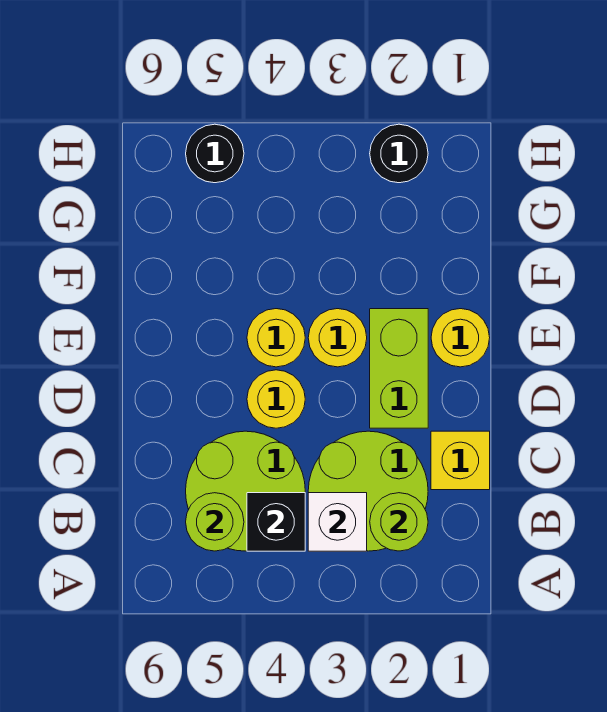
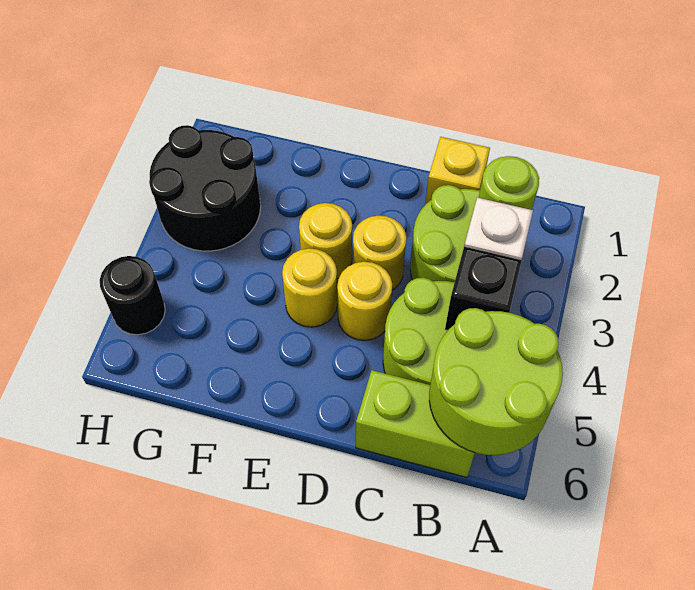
lime 1x1 round brick [186,493,244,551] -> lime 2x2 round brick [429,308,563,455]
lime 1x2 brick [370,309,428,428] -> lime 1x2 brick moved to [356,370,475,477]
yellow 1x1 round brick [431,309,490,367] -> yellow 1x1 round brick moved to [353,216,406,290]
black 1x1 round brick [370,124,428,183] -> black 2x2 round brick [149,125,261,251]

